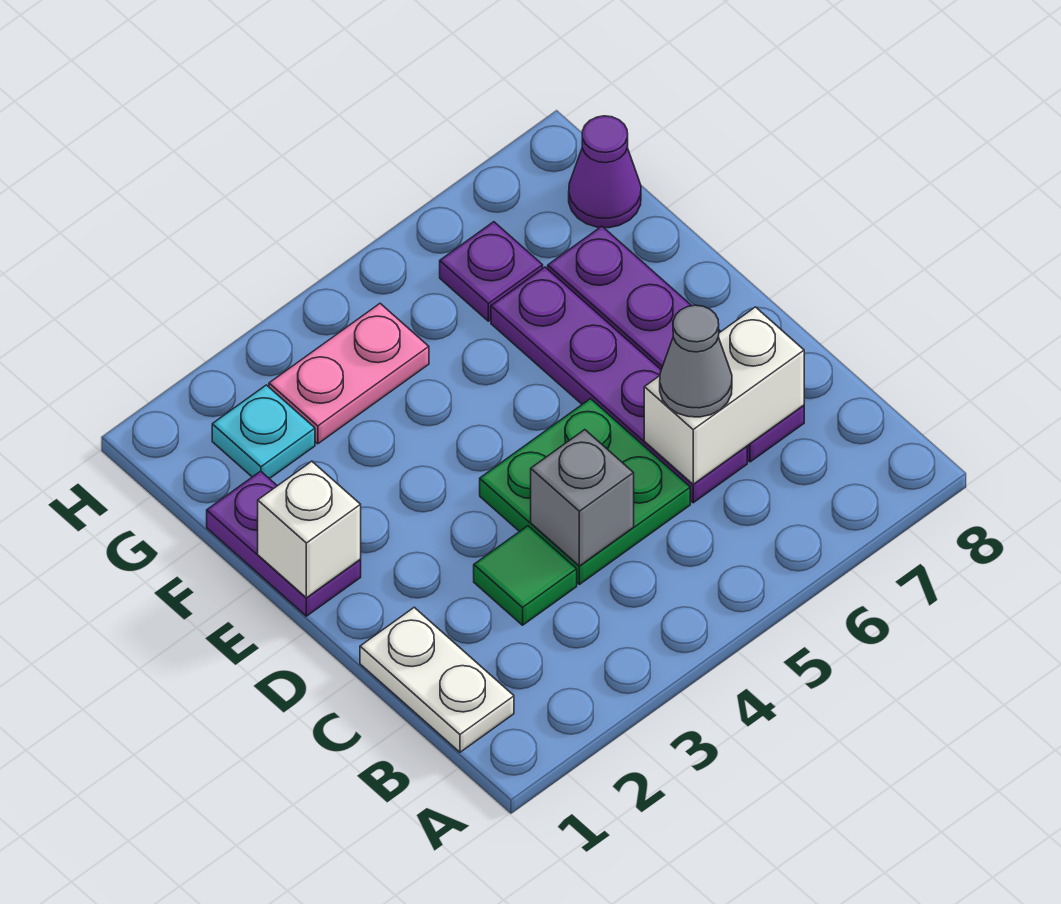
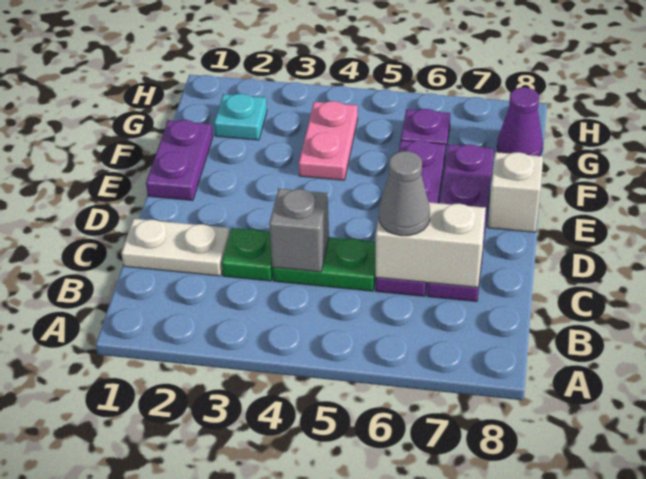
white 1x2 plate [360,607,514,752] -> white 1x2 plate turned to [121,219,230,276]
green 1x1 tile [474,526,577,625] -> green 1x1 plate [222,228,273,281]
green 2x2 plate [480,399,690,584] -> green 1x2 plate [273,237,376,291]
white 1x1 brick [258,461,361,598] -> white 1x1 brick moved to [488,152,543,232]
pink 1x2 plate [269,304,429,444] -> pink 1x2 plate turned to [299,101,358,180]

